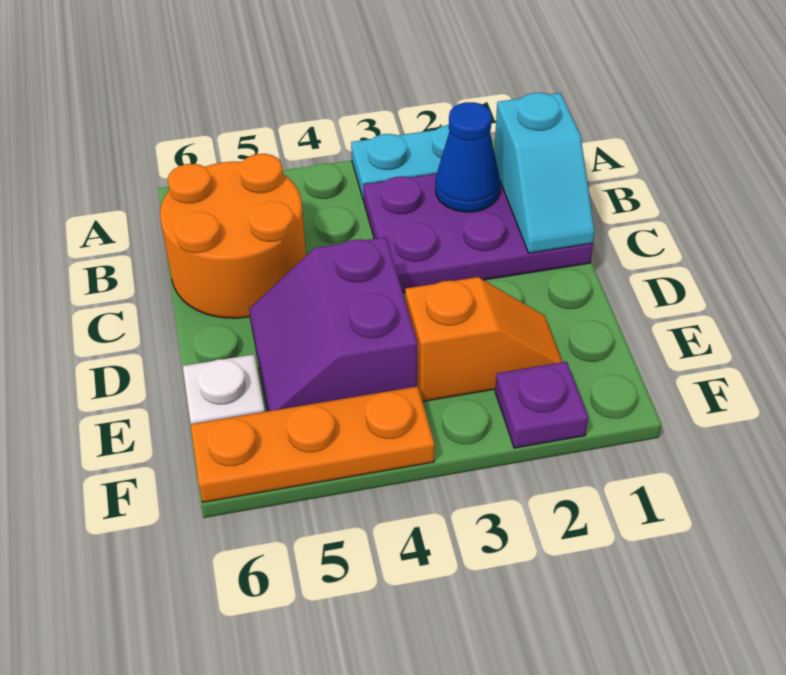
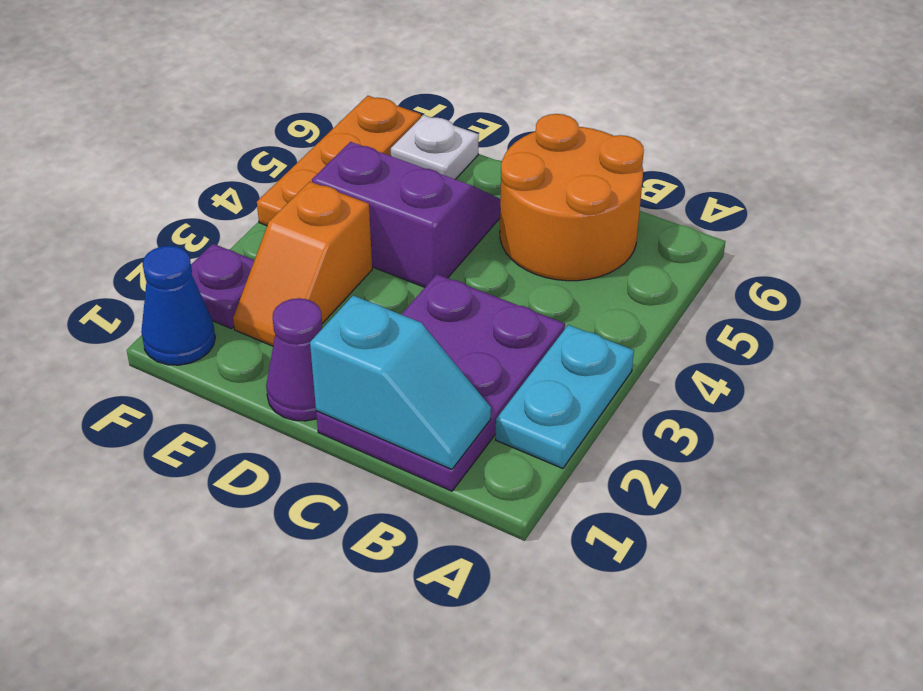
cyan 1x2 slope [494,93,595,253] -> cyan 1x2 slope turned to [310,295,491,469]
blue 1x1 cone [435,102,500,212] -> blue 1x1 cone moved to [141,246,215,365]
none -> purple 1x1 cone [266,298,322,421]

